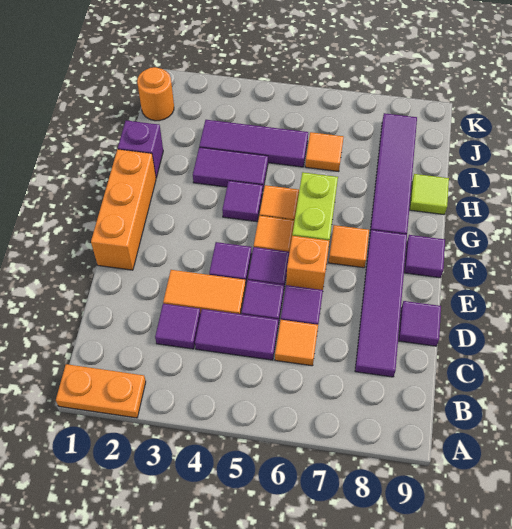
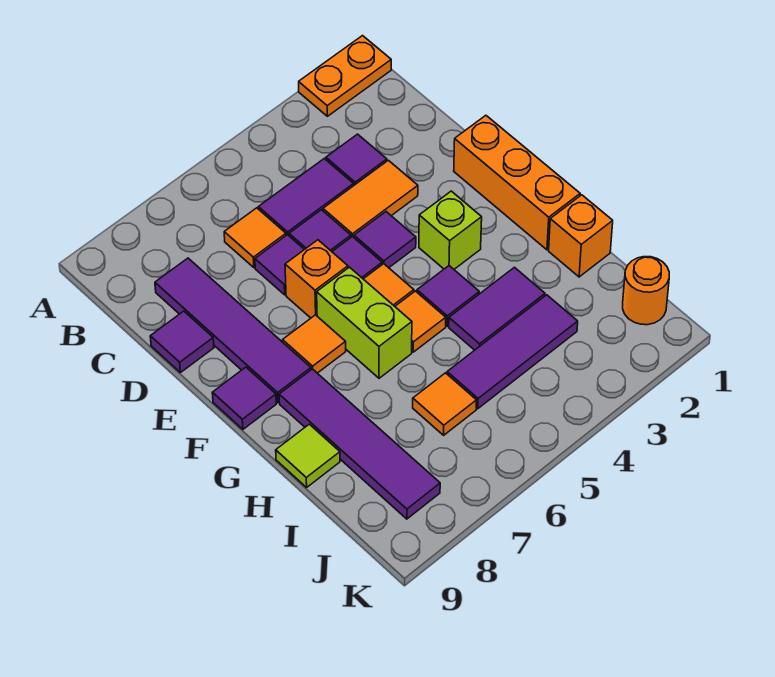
none -> lime 1x1 brick [419,191,482,269]
purple 1x1 brick [118,121,163,178] -> orange 1x1 brick [549,195,613,277]

